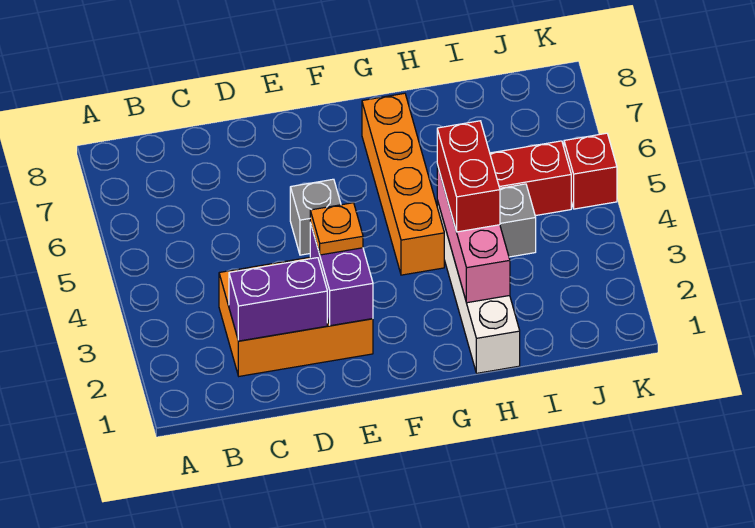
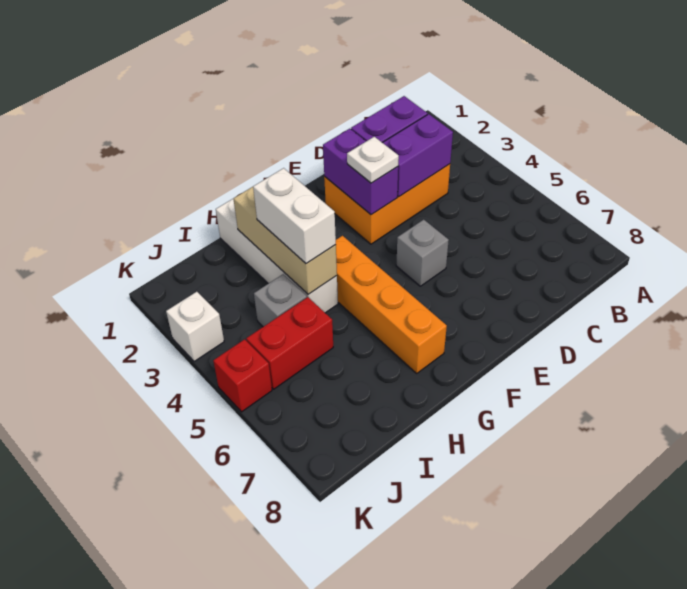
none -> purple 1x2 brick [383,114,453,197]
orange 1x1 plate [310,203,363,255] -> white 1x1 plate [347,137,399,183]
pink 1x3 brick [437,165,510,303] -> tan 1x3 brick [233,187,337,294]
red 1x2 brick [437,121,500,232] -> white 1x2 brick [253,168,336,264]
none -> white 1x1 brick [166,292,224,362]

